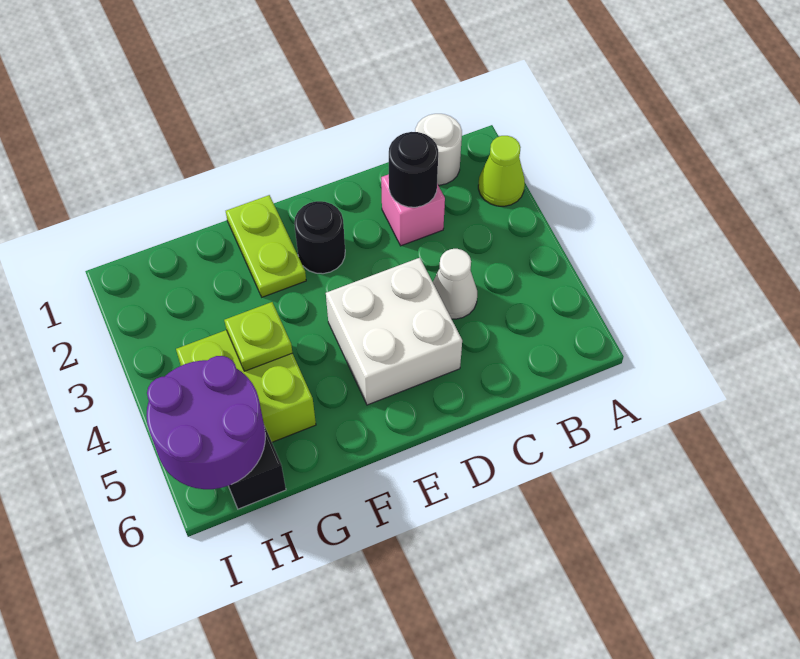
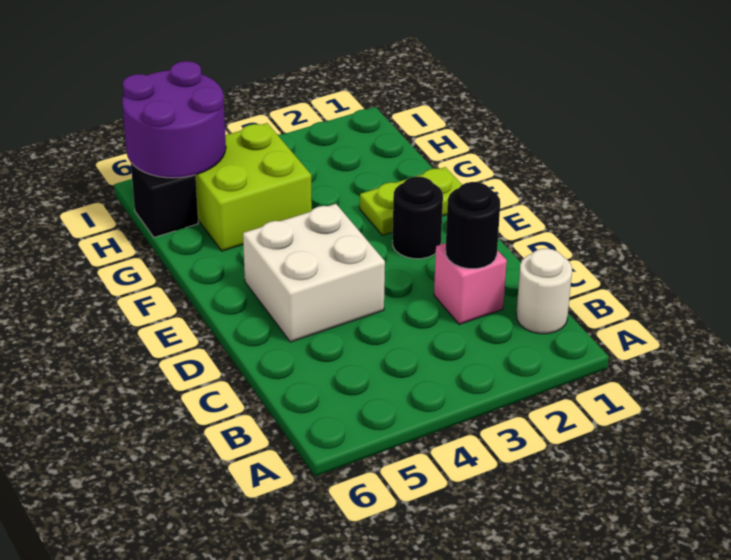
lime 1x1 cone [478,136,525,206] -> none
white 1x1 cone [433,249,477,319] -> none
lime 1x1 plate [224,302,292,371] -> none

